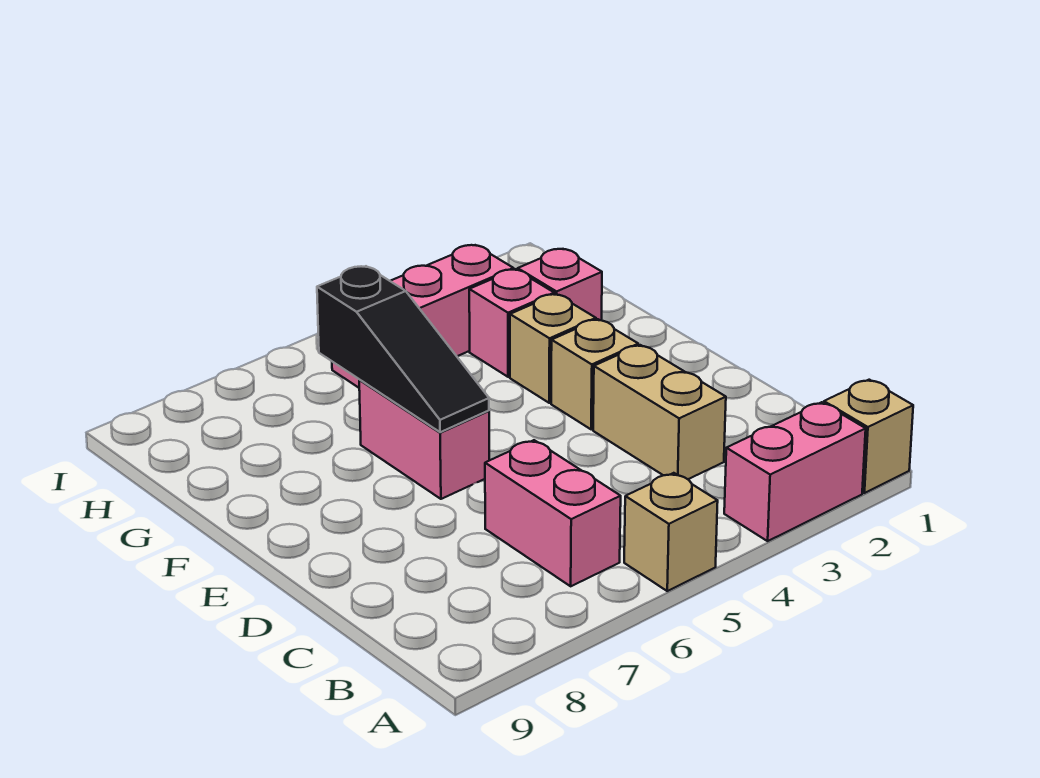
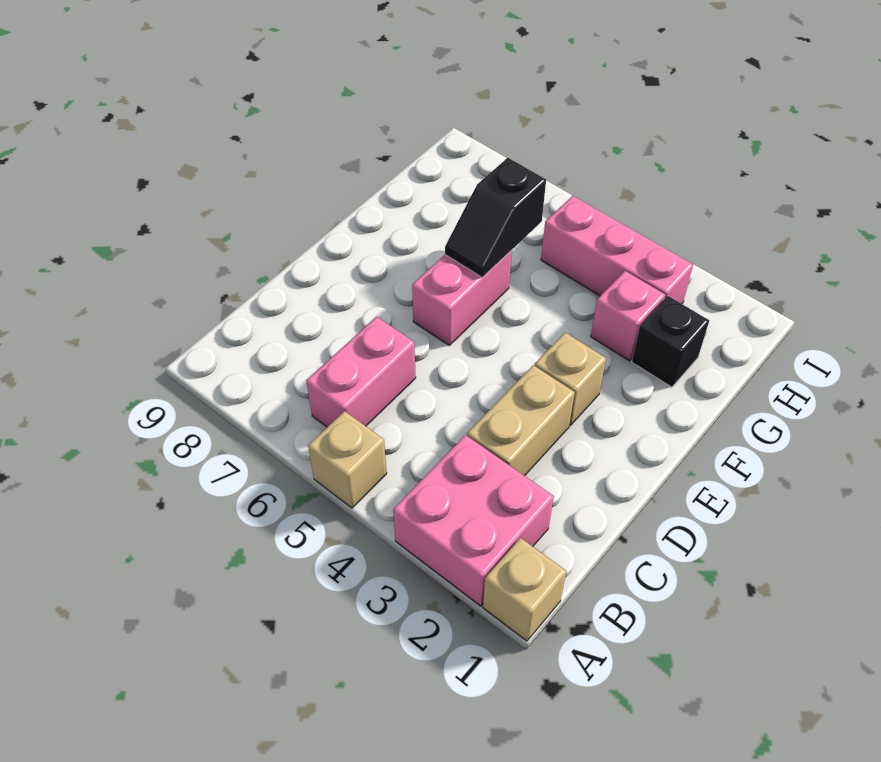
pink 1x2 brick [724,402,866,541] -> pink 2x2 brick [393,435,554,606]
black 1x3 slope [317,266,489,432] -> black 1x2 slope [445,158,546,277]
tan 1x1 brick [510,294,596,403] -> none
pink 1x1 brick [518,249,602,320] -> black 1x1 brick [632,296,709,387]

